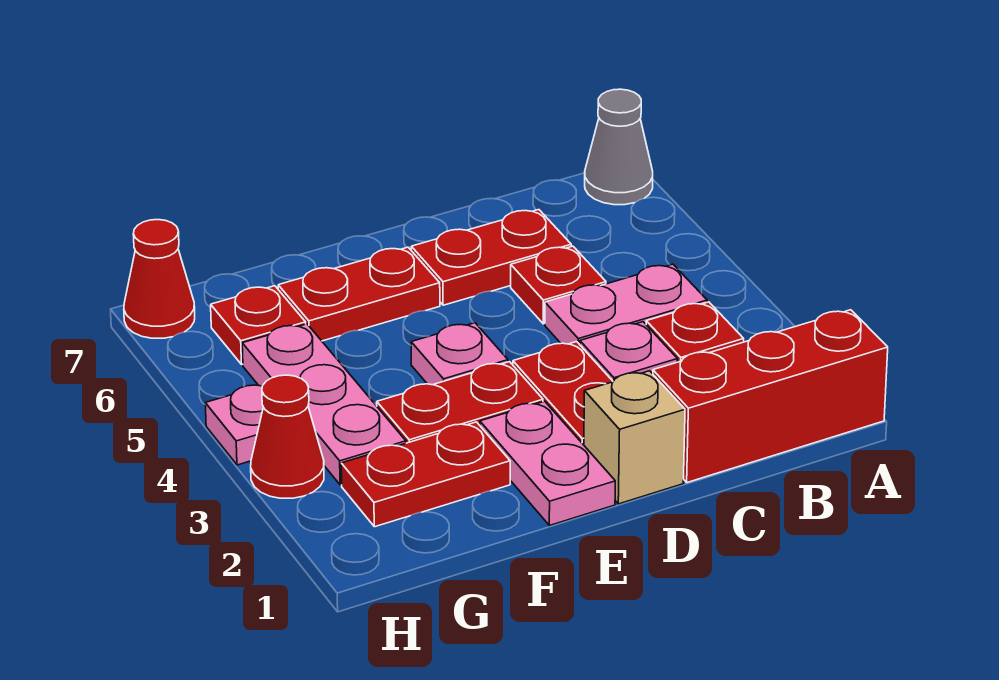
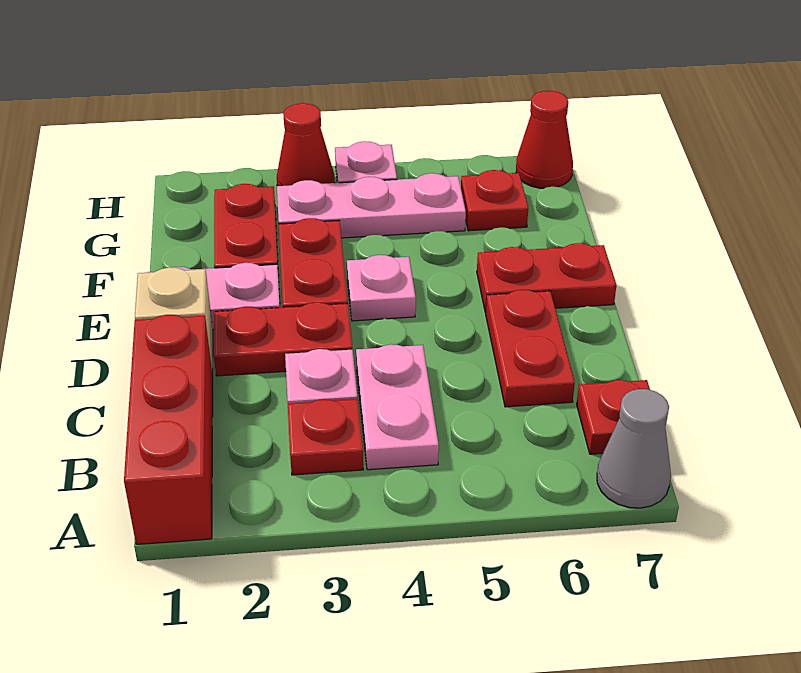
red 1x1 plate [511,246,606,324] -> red 1x1 plate moved to [577,380,650,454]
red 1x2 plate [278,247,440,341] -> red 1x2 plate turned to [477,243,617,312]

